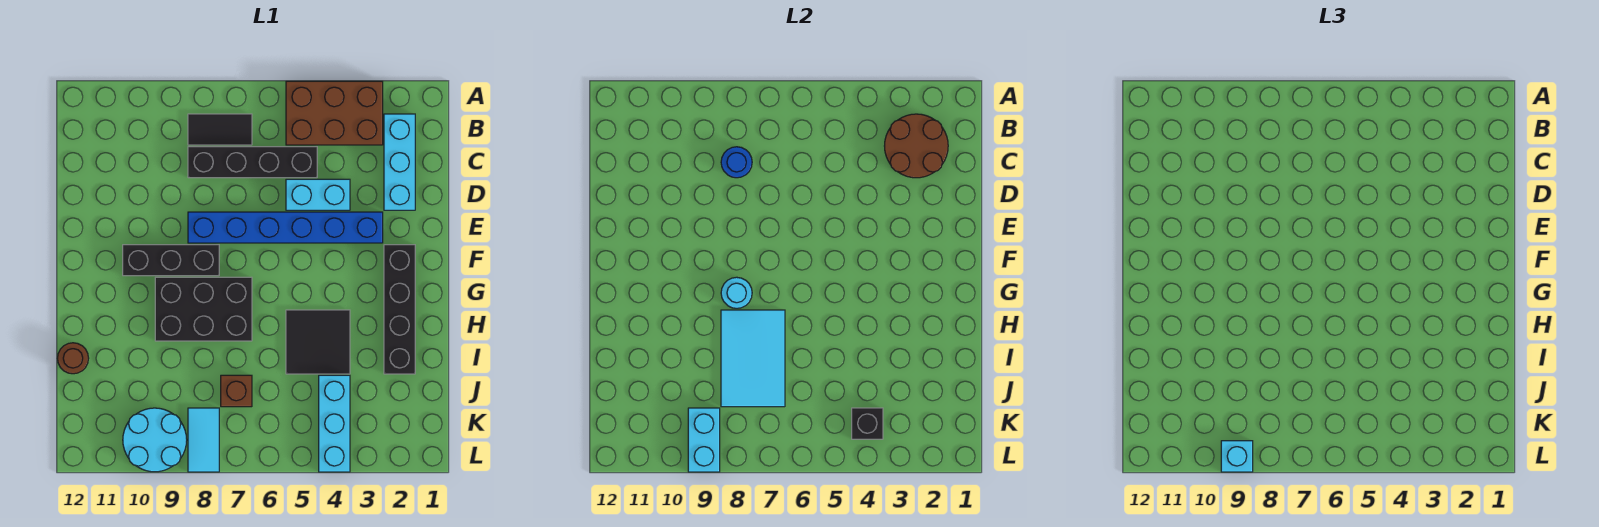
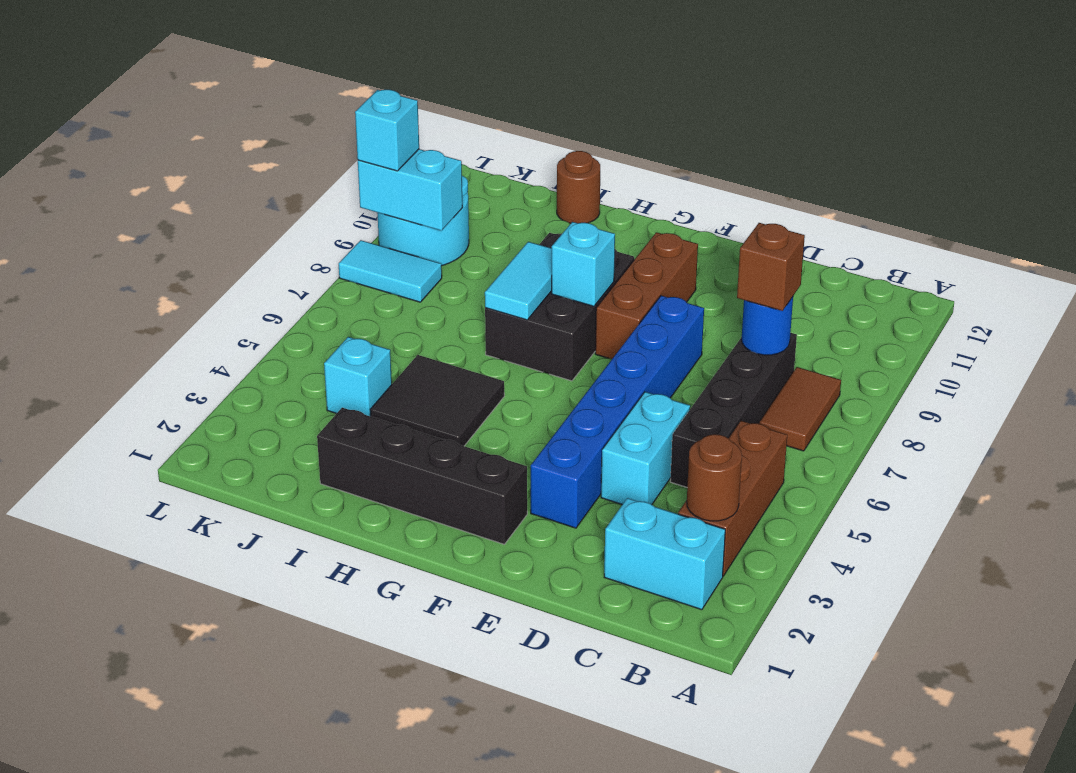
brown 2x3 brick [286,81,383,145] -> brown 1x3 brick [678,421,787,576]
cyan 1x3 brick [384,114,415,210] -> cyan 1x2 brick [604,498,725,610]
brown 2x2 round brick [885,114,948,178] -> brown 1x1 round brick [687,434,742,521]
black 1x2 tile [188,114,252,145] -> brown 1x2 tile [759,367,841,451]
black 1x3 brick [123,245,219,276] -> brown 1x3 brick [595,232,698,359]
cyan 1x1 round brick [721,277,752,308] -> cyan 1x1 brick [552,222,615,306]
cyan 2x3 tile [721,310,785,407] -> cyan 1x2 tile [485,242,552,320]
cyan 1x3 brick [319,375,350,472] -> cyan 1x1 brick [324,337,392,416]
brown 1x1 brick [221,375,252,407] -> brown 1x1 brick moved to [737,223,805,311]
black 1x1 brick [852,408,883,439] -> none

